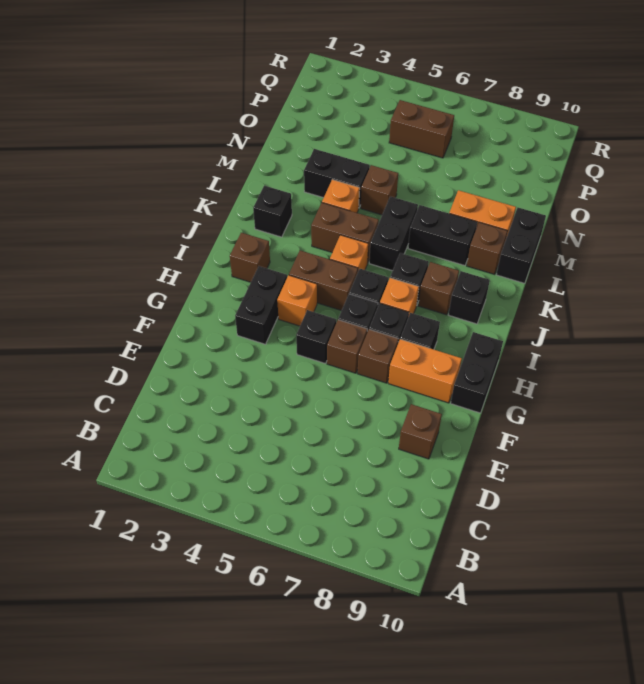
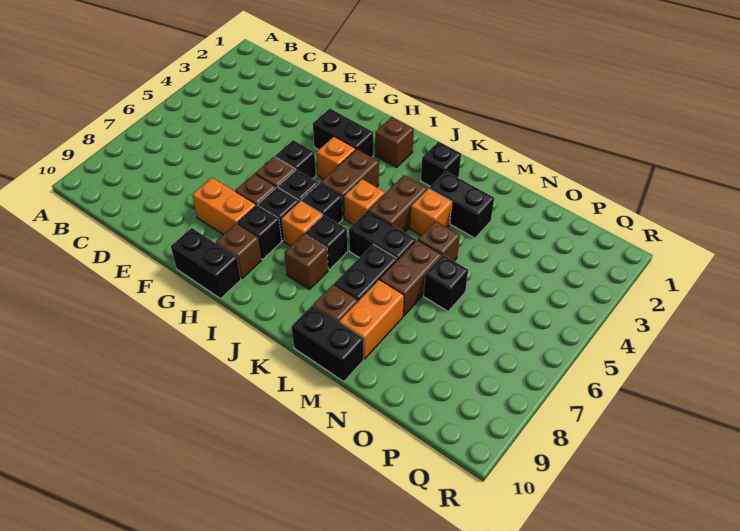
brown 1x1 brick [399,404,442,459] -> brown 1x1 brick moved to [216,224,262,279]
orange 1x2 brick [388,339,462,403] -> orange 1x2 brick turned to [192,178,256,235]
black 1x1 brick [448,271,490,324] -> black 1x1 brick moved to [424,255,468,311]
black 1x2 brick [304,149,370,207] -> black 1x2 brick turned to [429,171,494,238]
brown 1x2 brick [389,100,454,158] -> brown 1x2 brick moved to [380,240,442,316]

